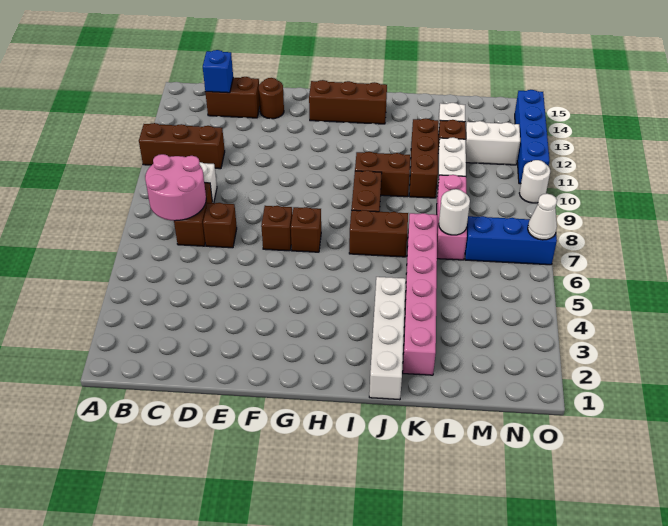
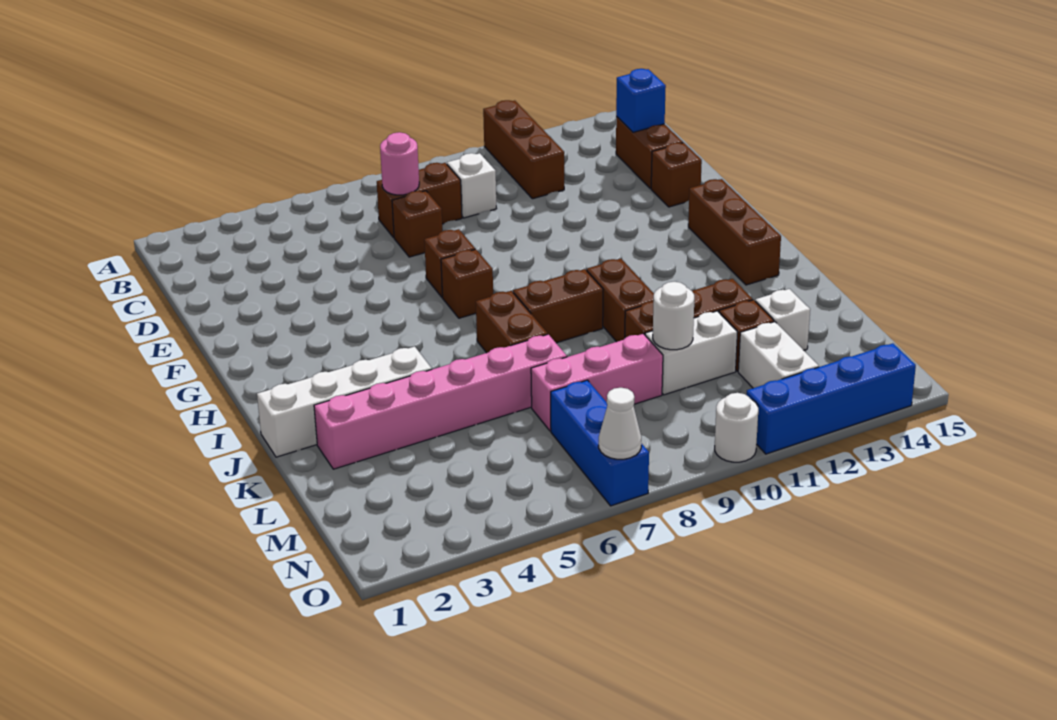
pink 2x2 round brick [145,154,206,221] -> pink 1x1 round brick [380,132,419,195]
brown 1x1 round brick [259,78,284,119] -> brown 1x1 brick [651,143,702,207]
white 1x1 round brick [439,189,470,235] -> white 1x1 round brick moved to [653,282,694,350]

